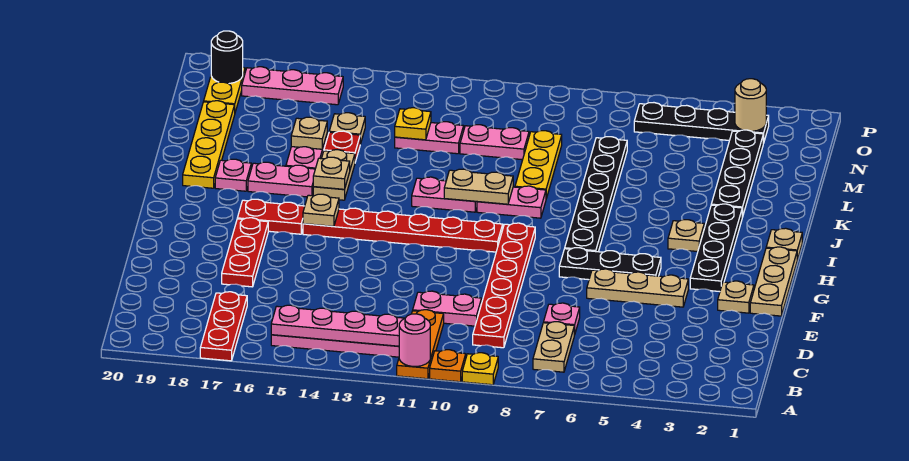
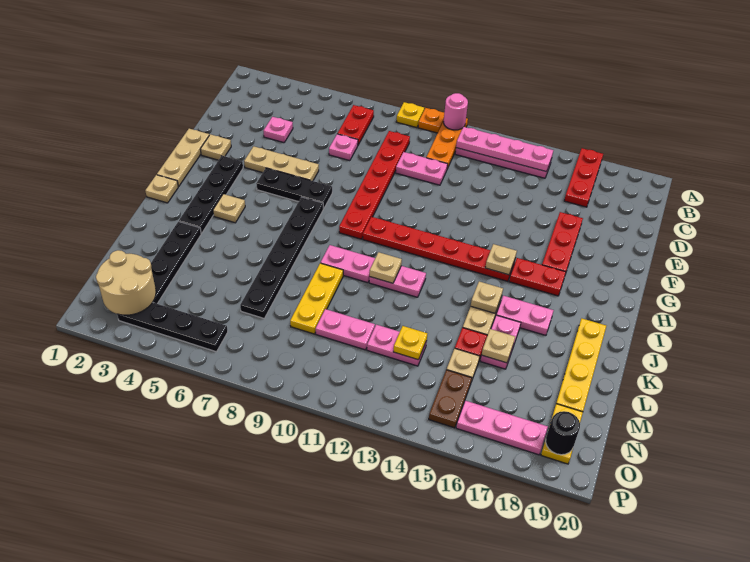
tan 1x2 plate [533,322,574,372] -> red 1x2 plate [337,105,374,145]
tan 1x2 plate [444,169,513,204] -> tan 1x1 plate [370,252,402,283]
pink 1x1 plate [215,159,251,191] -> pink 1x1 plate moved to [264,117,293,143]
none -> brown 1x2 plate [429,370,472,428]
tan 1x1 round brick [735,79,766,131] -> tan 2x2 round brick [96,250,156,315]

